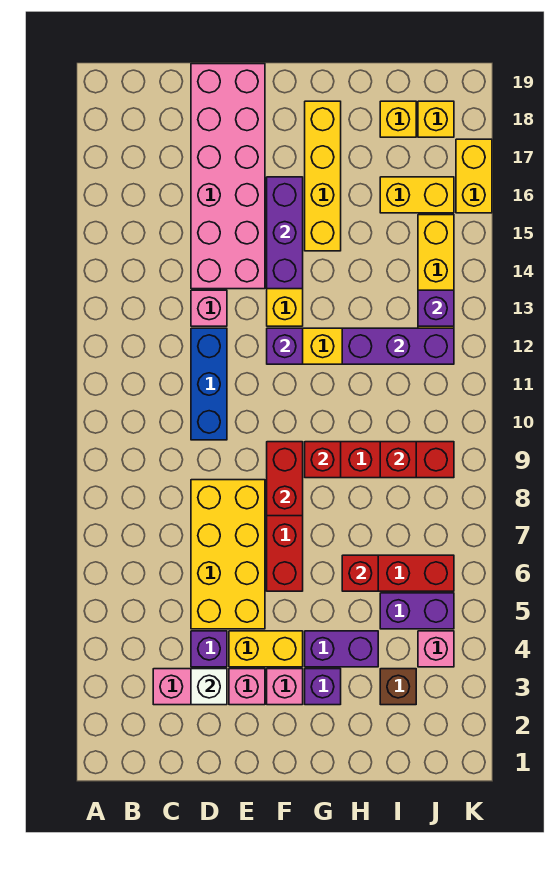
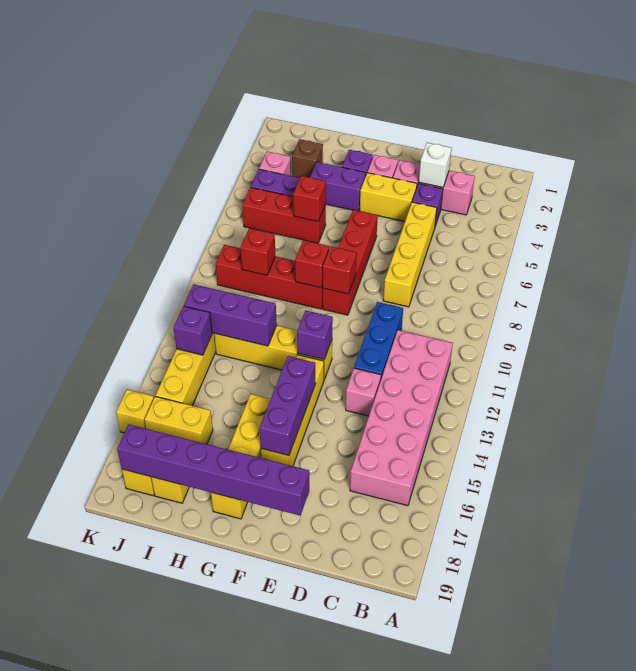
yellow 2x4 brick [191,480,265,629] -> yellow 1x4 brick [383,202,437,307]
pink 2x6 brick [191,64,265,289] -> pink 2x6 brick moved to [350,330,453,506]
none -> purple 1x6 brick [117,424,309,516]
red 1x2 brick [267,442,303,516] -> red 1x1 brick [323,247,357,294]
yellow 1x2 brick [456,139,492,213] -> yellow 1x1 brick [116,389,154,433]

